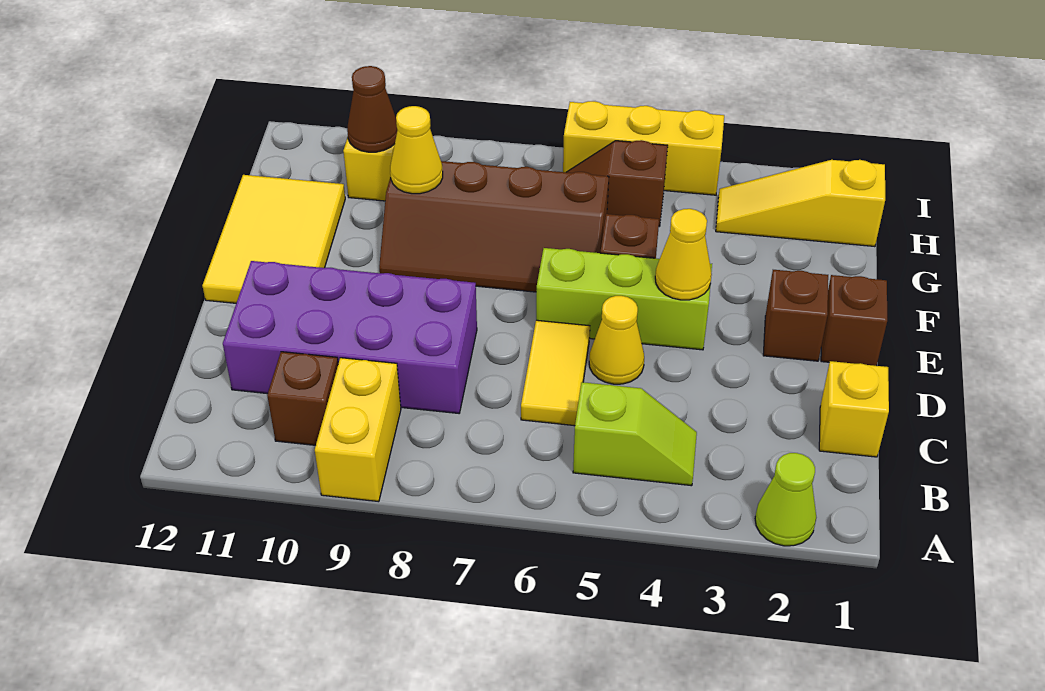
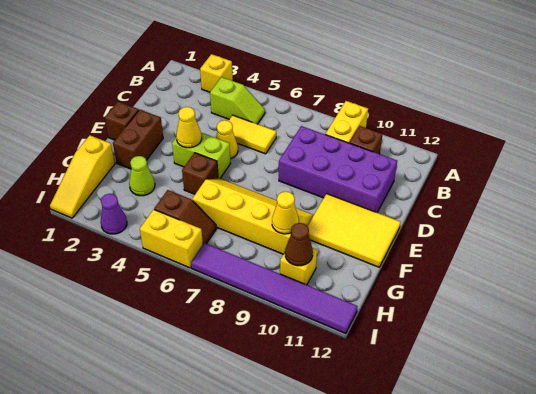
lime 1x1 cone [755,453,816,546] -> lime 1x1 cone moved to [129,156,155,196]
lime 1x2 slope [573,382,697,486] -> lime 1x2 slope turned to [210,77,265,124]
yellow 1x1 brick [819,361,889,457] -> yellow 1x1 brick moved to [200,54,233,92]
yellow 1x2 tile [521,320,590,426] -> yellow 1x2 tile turned to [229,115,276,154]
brown 1x1 brick [763,270,828,361] -> brown 1x2 brick [113,110,163,169]
lime 1x3 brick [536,248,712,350] -> lime 1x2 brick [172,133,230,178]
yellow 2x3 tile [202,175,345,303] -> yellow 2x3 tile turned to [308,194,400,267]
brown 2x4 slope [379,161,609,292] -> yellow 2x4 slope [193,178,314,254]
yellow 1x3 slope [716,160,885,247] -> yellow 1x3 slope turned to [50,135,115,218]
none -> purple 1x1 cone [101,194,127,234]
yellow 1x3 brick [563,101,724,195] -> yellow 1x2 brick [140,209,203,268]
none -> purple 1x6 tile [191,243,358,334]

